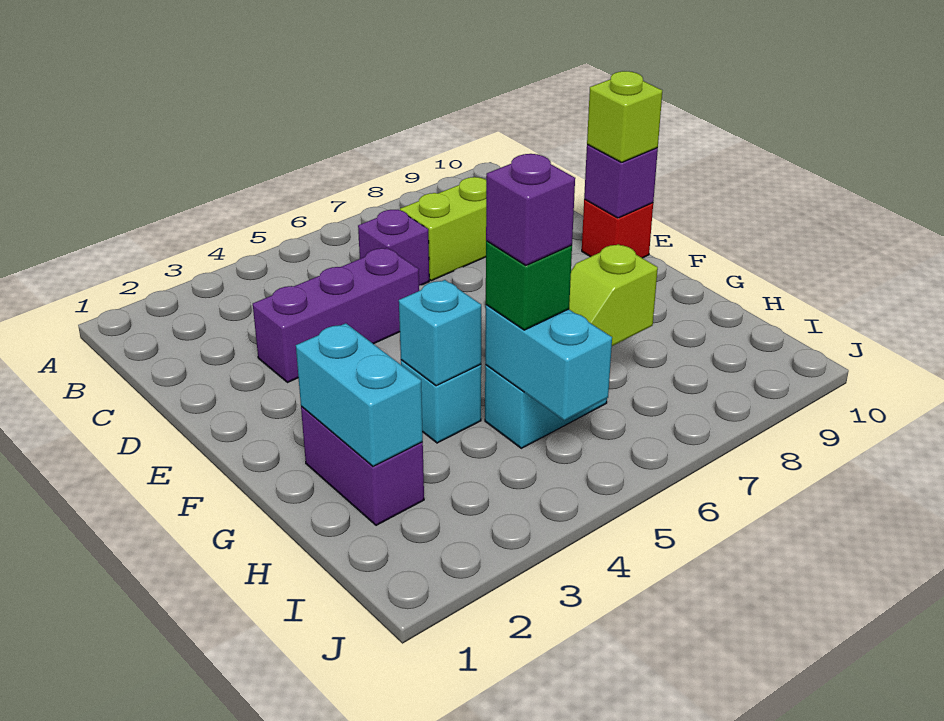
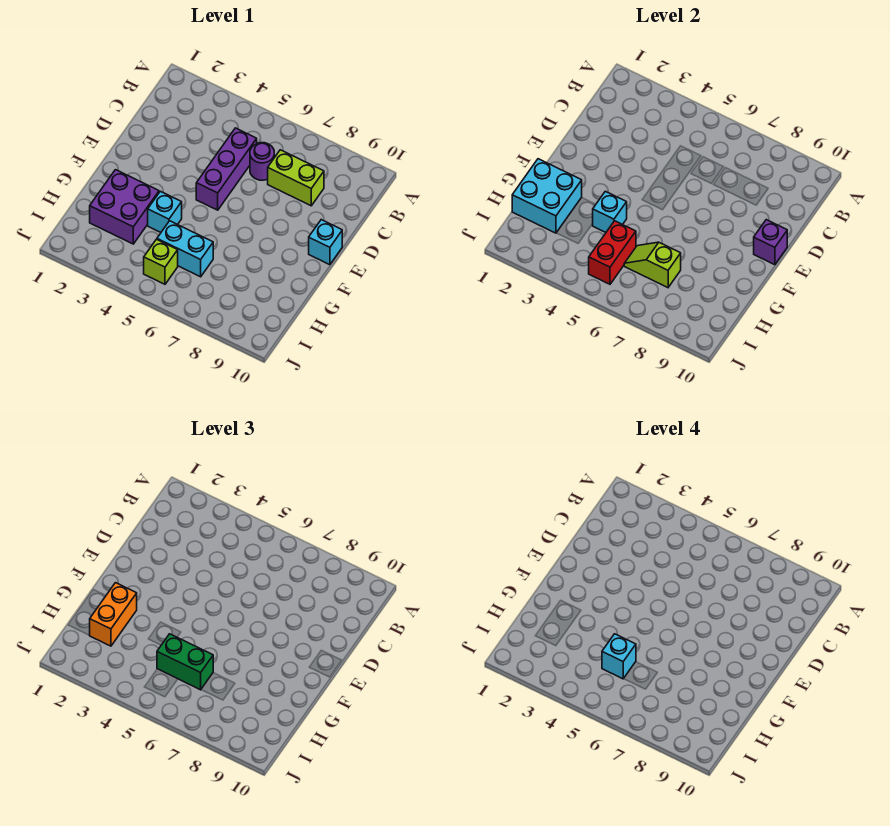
purple 1x1 brick [358,210,429,286] -> purple 1x1 round brick [250,143,274,180]
purple 1x3 brick [253,248,419,382] -> purple 1x3 brick turned to [196,128,257,210]
red 1x1 brick [582,199,653,258] -> cyan 1x1 brick [309,220,342,265]
lime 1x1 brick [587,71,662,162] -> lime 1x1 brick moved to [144,239,178,284]
purple 1x2 brick [301,406,424,525] -> purple 2x2 brick [90,170,159,244]
cyan 1x2 brick [296,323,423,467] -> cyan 2x2 brick [512,159,582,233]
none -> orange 1x2 brick [89,583,137,646]
cyan 1x2 brick [485,305,612,420] -> red 1x2 brick [589,221,636,284]
green 1x1 brick [486,241,572,330] -> green 1x2 brick [157,634,213,690]
purple 1x1 brick [486,154,575,265] -> cyan 1x1 brick [602,634,636,679]

